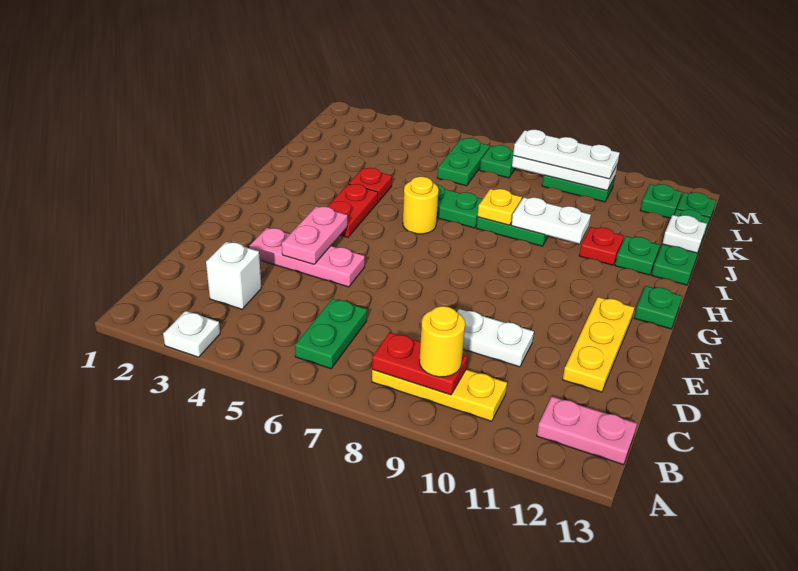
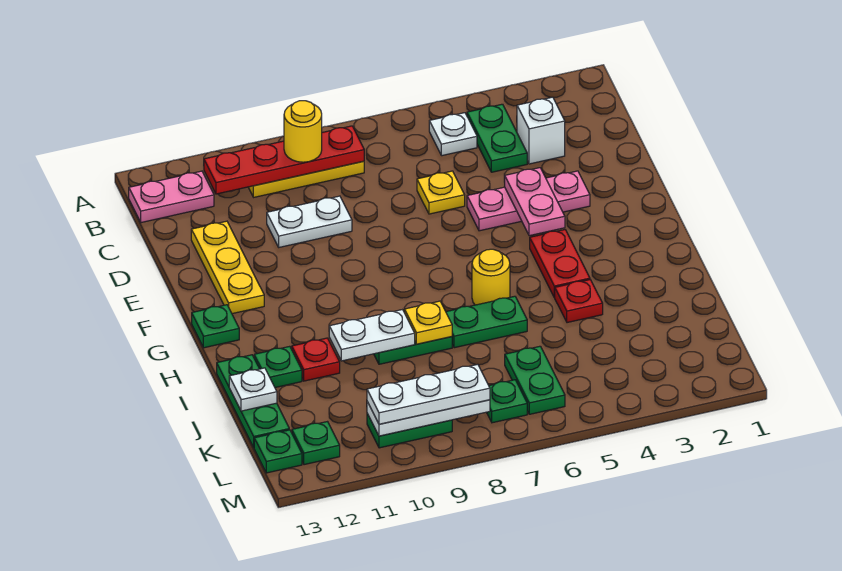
white 1x1 plate [163,311,220,357] -> white 1x1 plate moved to [429,113,477,156]
green 1x2 plate [295,299,367,369] -> green 1x2 plate moved to [467,104,527,172]
red 1x2 plate [372,332,467,395] -> red 1x4 plate [204,126,364,194]
none -> yellow 1x1 plate [417,171,465,214]

